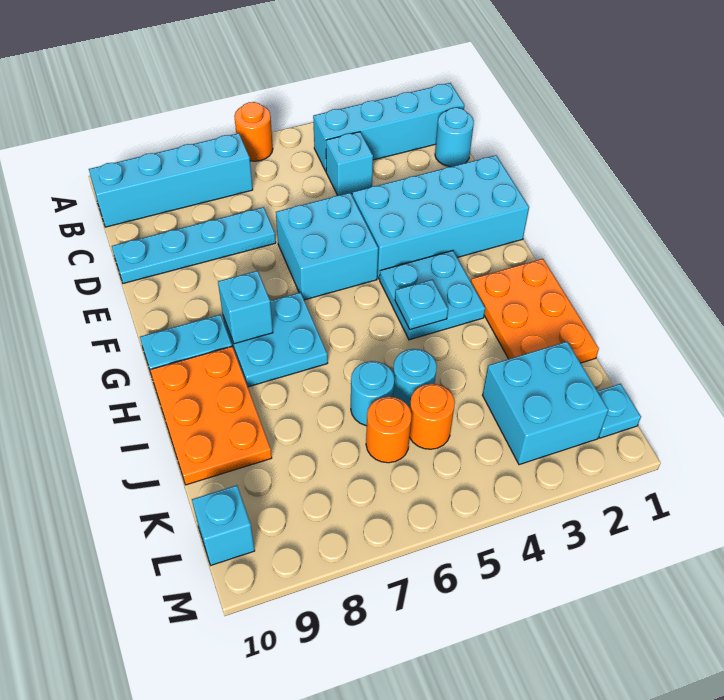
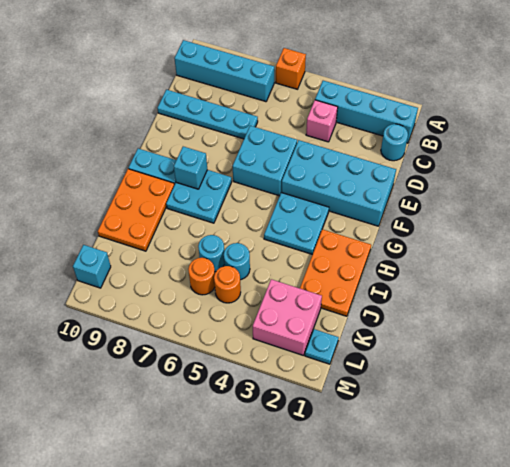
orange 1x1 round brick [234,102,273,161] -> orange 1x1 brick [276,48,306,89]
cyan 1x1 brick [326,132,373,196] -> pink 1x1 brick [306,100,338,142]
cyan 1x1 plate [395,280,448,330] -> none
cyan 2x2 brick [483,341,608,465] -> pink 2x2 brick [253,279,322,356]

